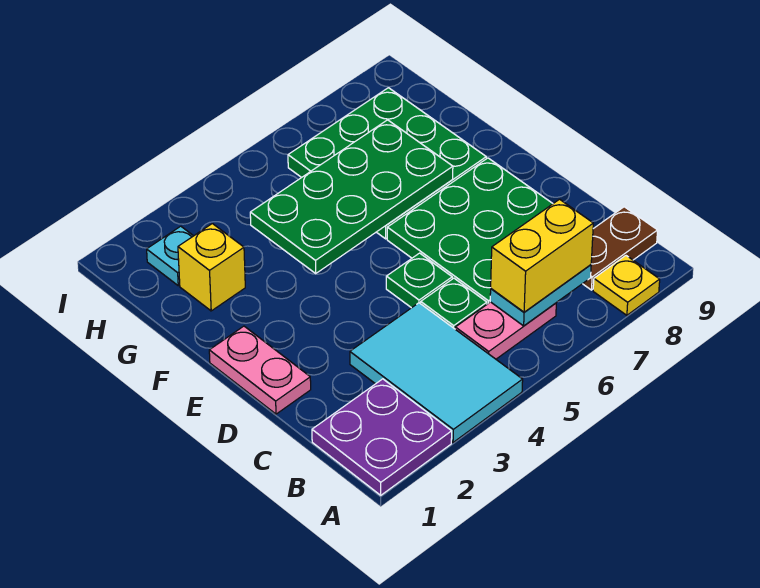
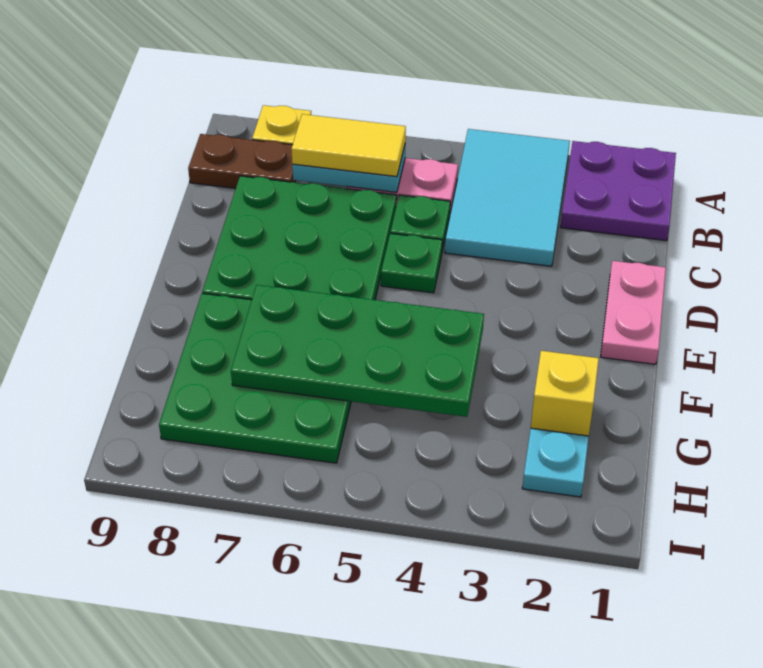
yellow 1x2 brick [491,199,593,312] -> yellow 1x2 tile [291,114,406,177]

